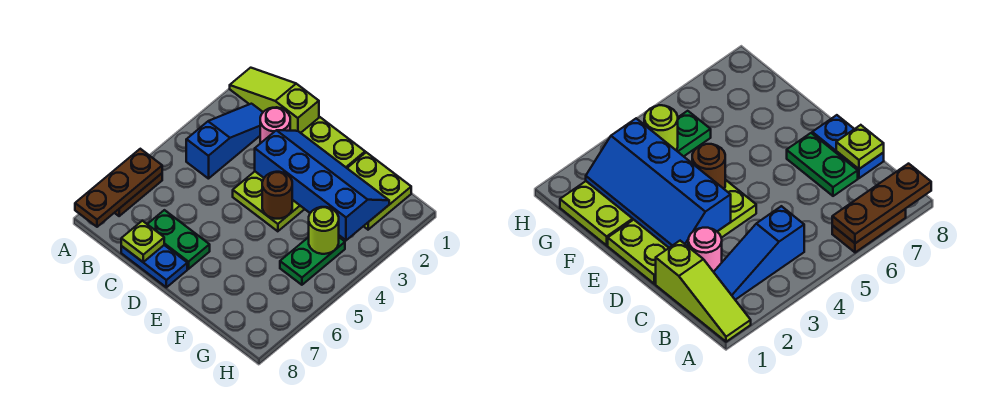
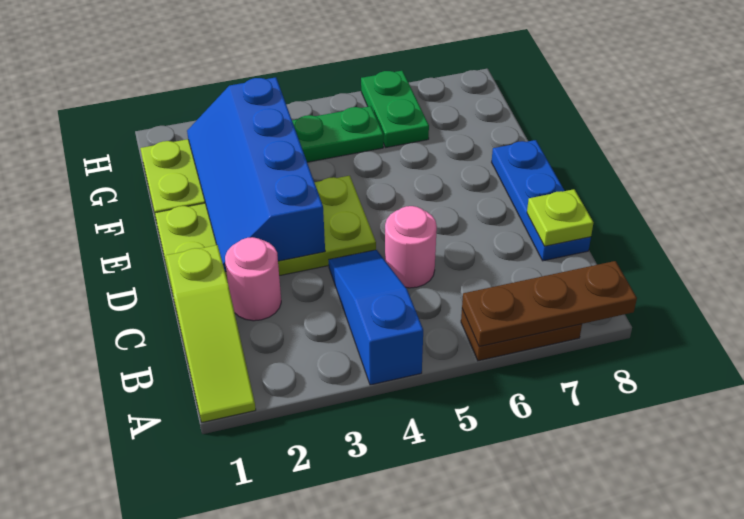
blue 1x3 slope [186,104,263,179] -> blue 1x3 slope turned to [329,250,423,385]
none -> pink 1x1 round brick [385,206,437,288]
green 1x2 plate [147,210,210,269] -> green 1x2 plate moved to [361,71,429,147]
blue 1x2 plate [121,245,187,287] -> blue 1x3 plate [492,140,591,261]
brown 1x1 round brick [262,172,292,219] -> none
lime 1x1 round brick [309,207,339,254] -> none

